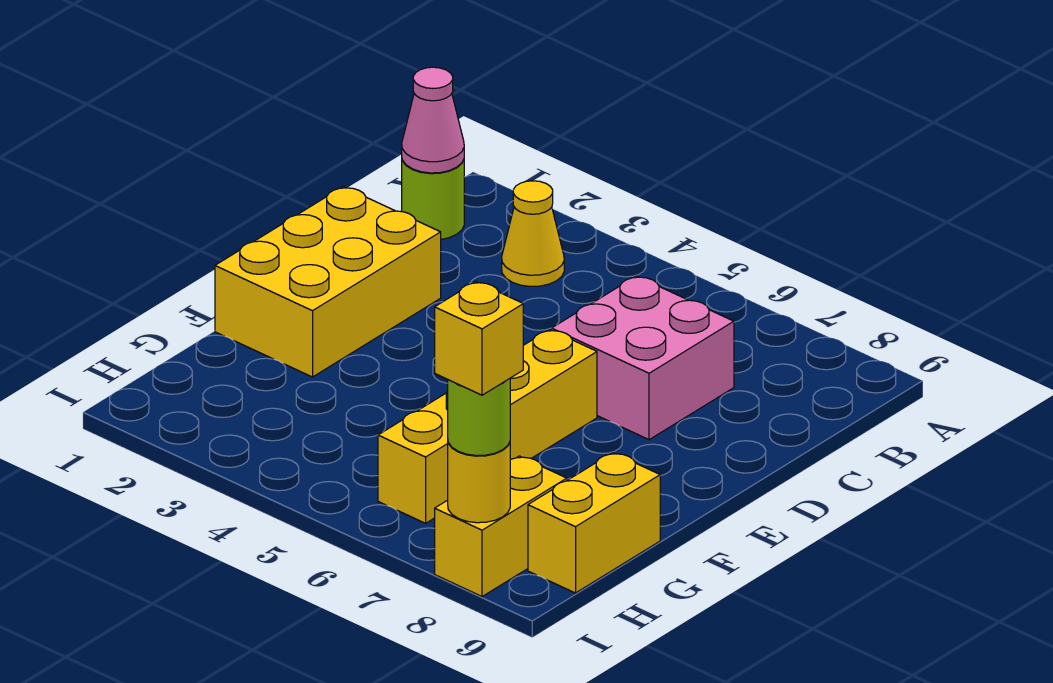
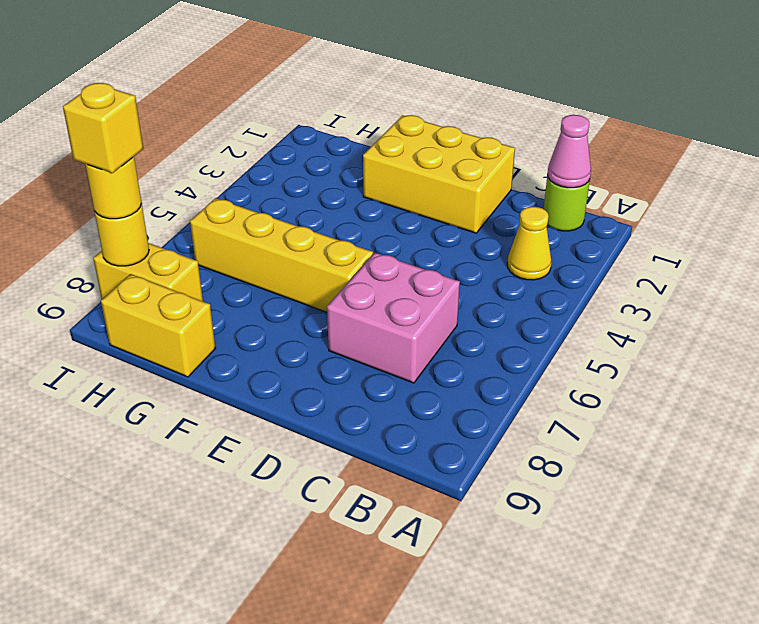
lime 1x1 round brick [448,379,510,456] -> yellow 1x1 round brick [85,157,142,219]

